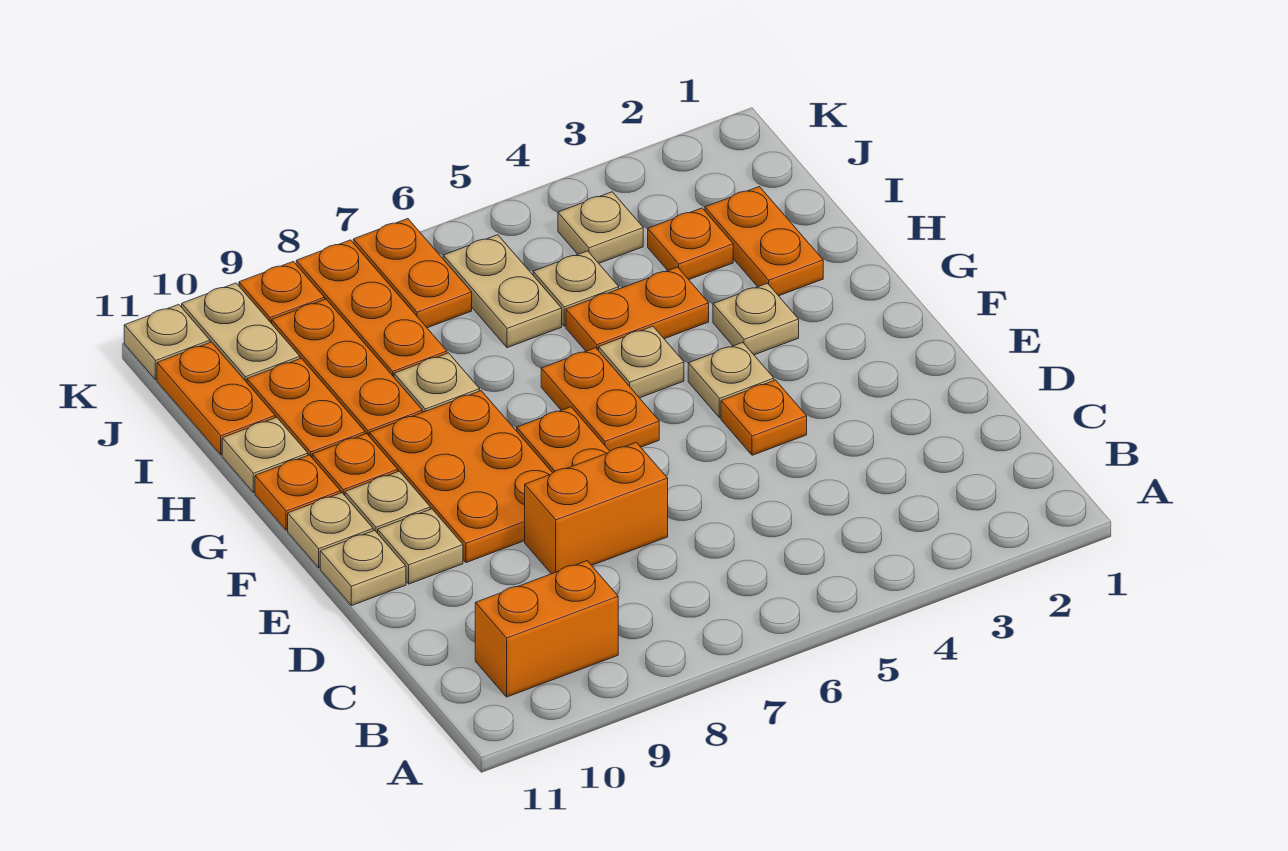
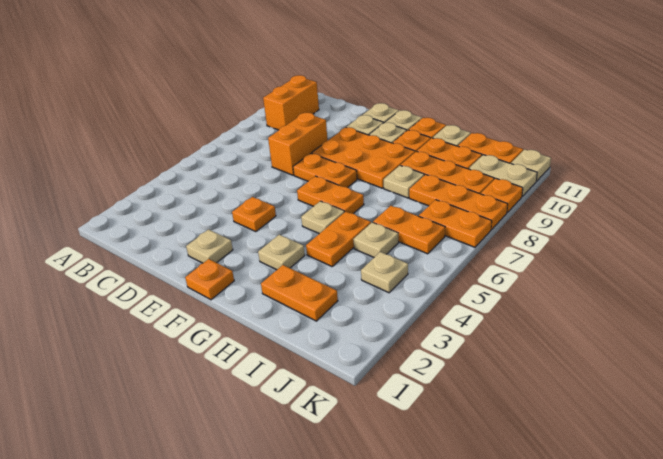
tan 1x1 plate [688,342,774,418] -> tan 1x1 plate moved to [186,230,233,263]
orange 1x1 plate [648,208,733,280] -> orange 1x1 plate moved to [185,259,234,300]
tan 1x2 plate [443,235,562,348] -> orange 1x2 plate [373,206,445,254]

